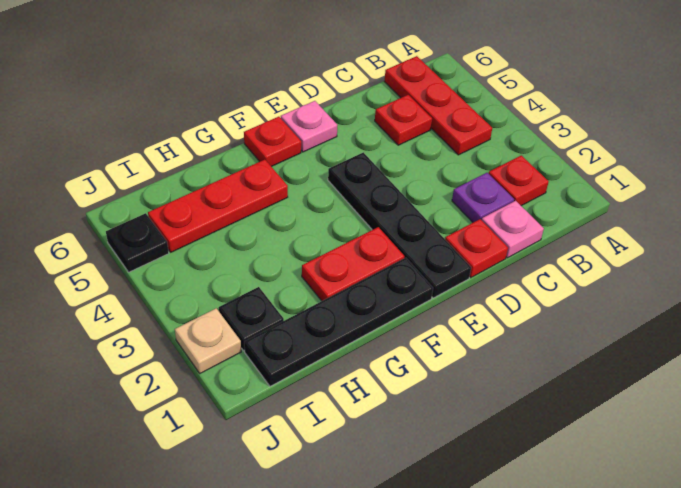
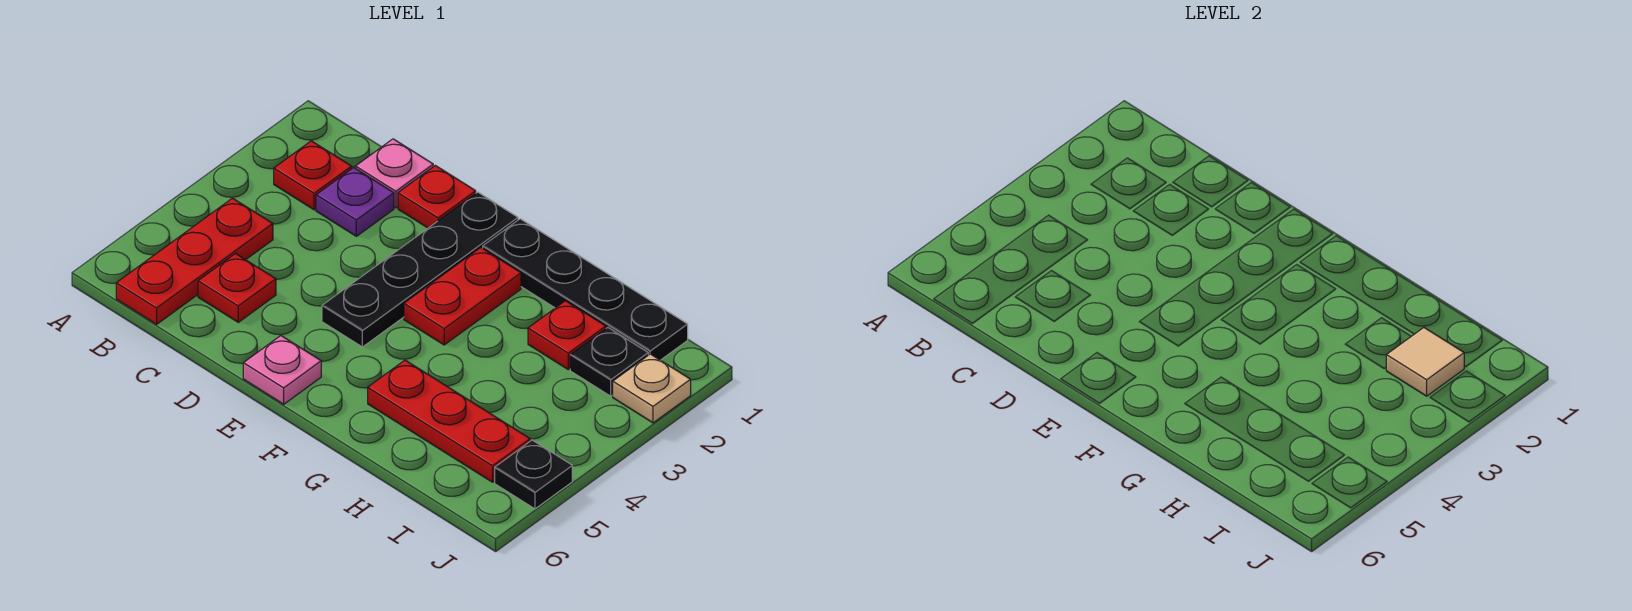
red 1x2 plate [302,227,405,301] -> red 1x2 plate turned to [404,248,521,345]
red 1x1 plate [244,117,301,167] -> red 1x1 plate moved to [528,301,606,369]
none -> tan 1x1 tile [1386,328,1464,396]

